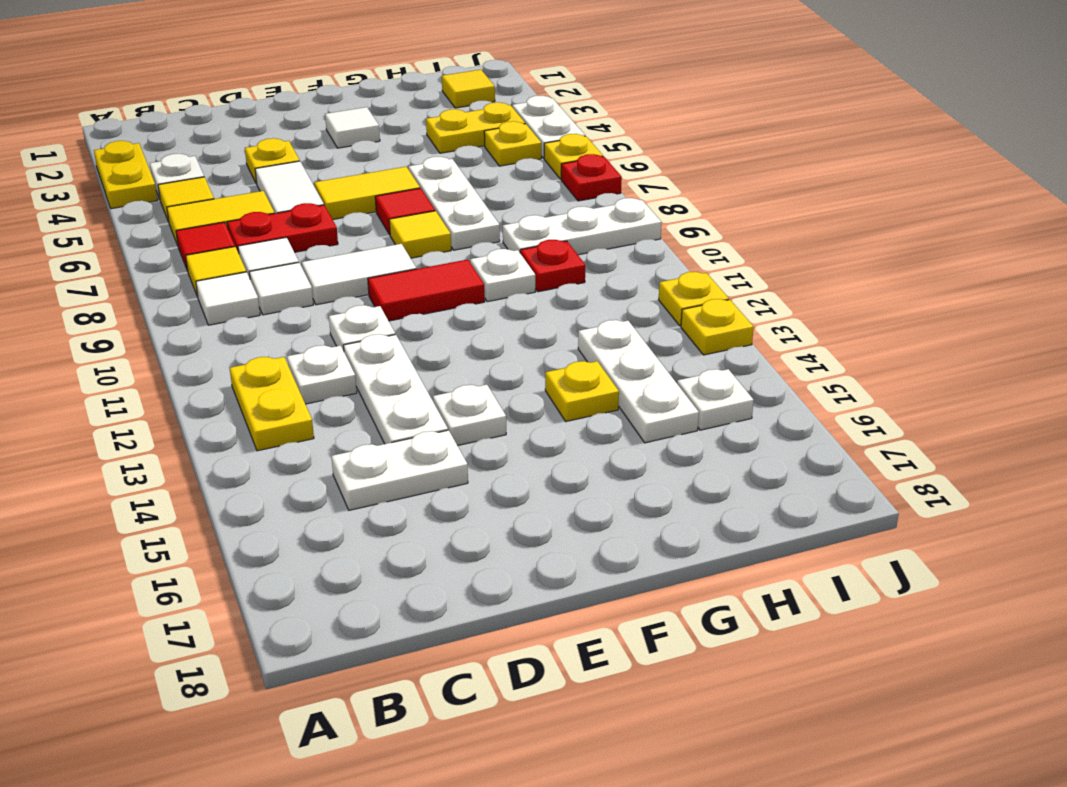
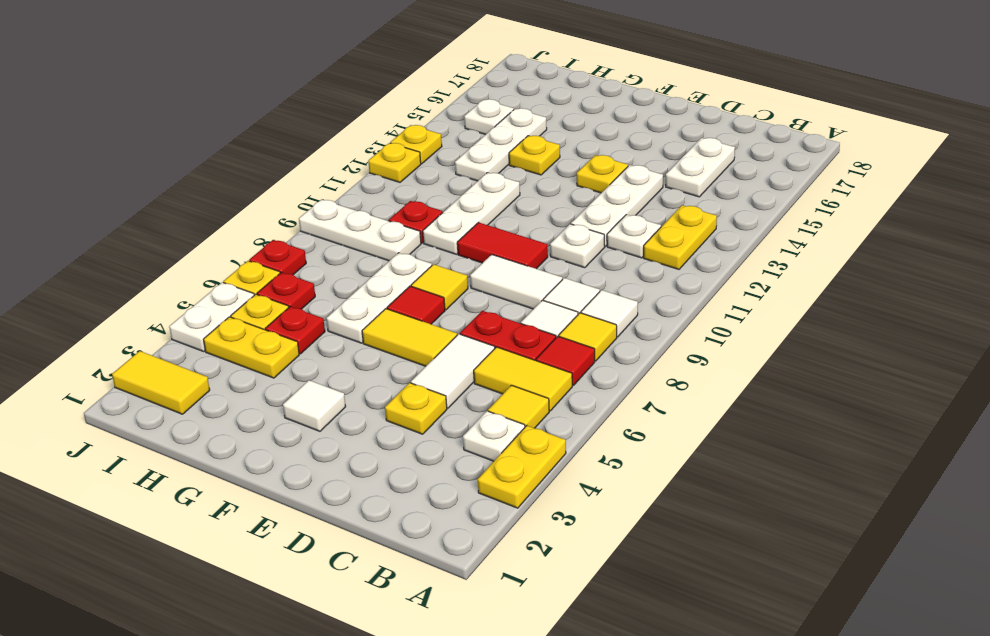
white 1x2 plate [332,430,468,510] -> white 1x2 plate turned to [666,138,735,197]
white 1x1 plate [433,385,506,446] -> yellow 1x1 plate [577,155,628,193]
white 1x1 plate [470,249,535,302] -> white 1x3 plate [423,173,520,254]
none -> red 1x1 plate [265,307,325,354]
yellow 1x1 tile [442,70,495,108] -> yellow 1x2 tile [112,351,210,414]
none -> red 1x1 plate [257,272,315,309]

